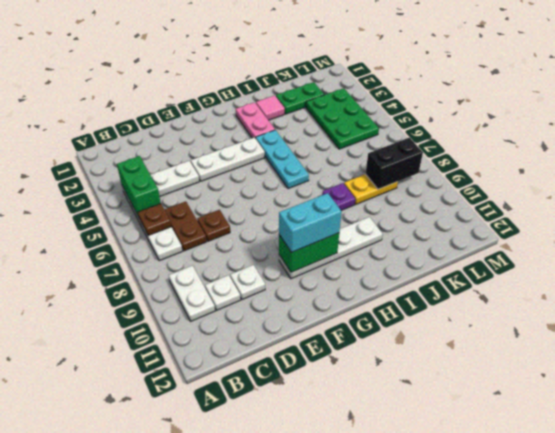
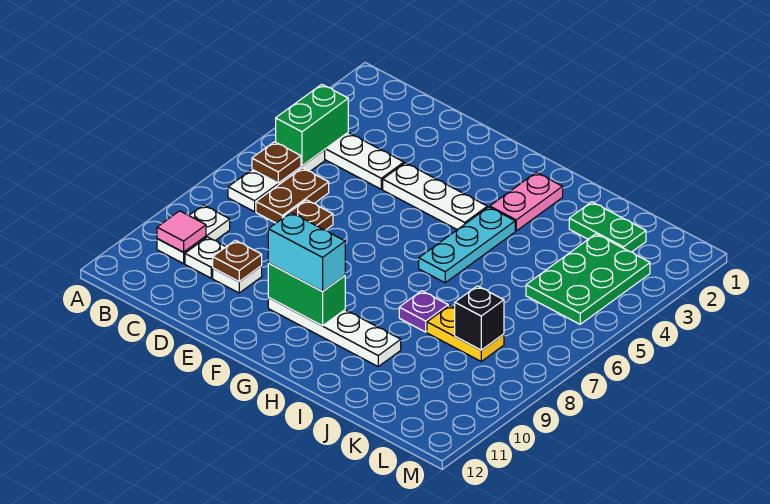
none -> brown 1x1 plate [213,240,262,282]
pink 1x1 tile [256,96,285,120] -> pink 1x1 tile moved to [157,211,206,252]
black 1x2 brick [365,138,423,189] -> black 1x1 brick [455,286,504,350]

